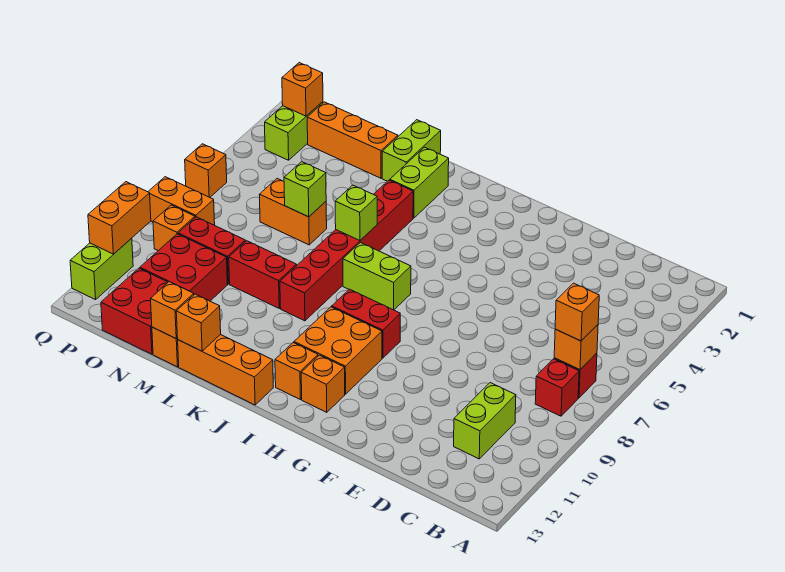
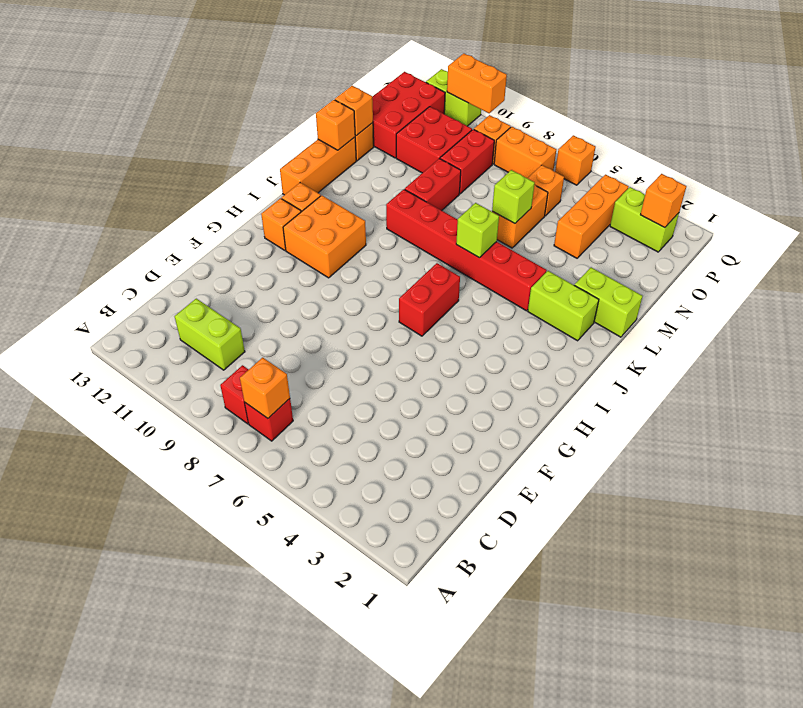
orange 1x1 brick [555,283,599,341] -> orange 1x1 brick moved to [528,165,564,216]
red 1x2 brick [332,289,400,358] -> red 1x2 brick moved to [399,263,460,336]
lime 1x2 brick [343,243,411,310] -> none
orange 1x3 brick [307,102,398,178] -> orange 1x3 brick moved to [554,175,629,258]
red 2x2 brick [101,268,168,354] -> red 2x3 brick [372,72,445,158]
orange 1x2 brick [148,177,215,225] -> orange 1x2 brick turned to [494,127,556,178]

